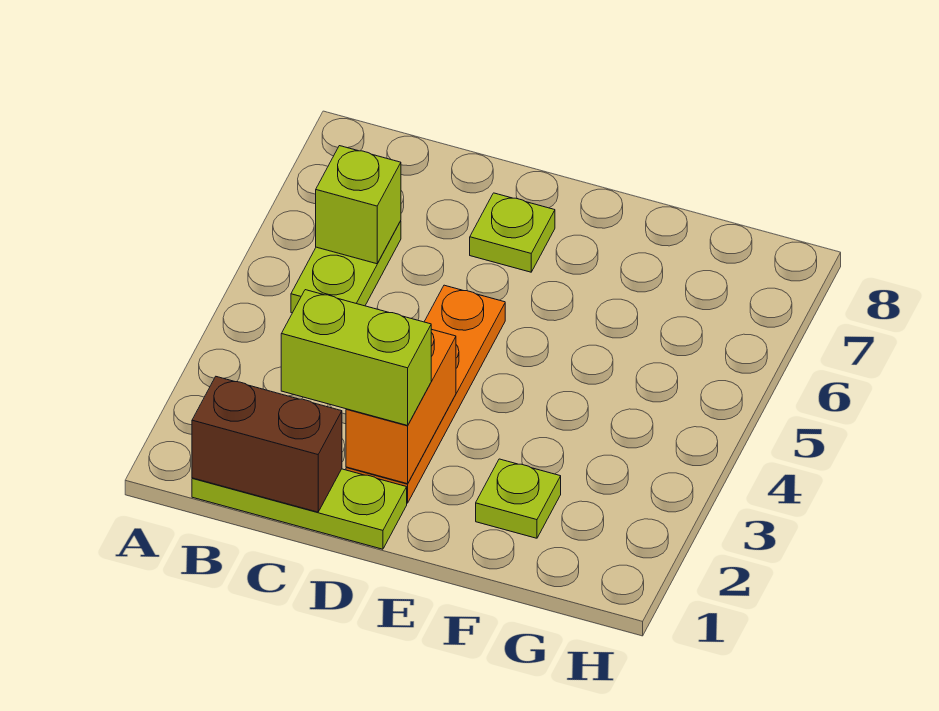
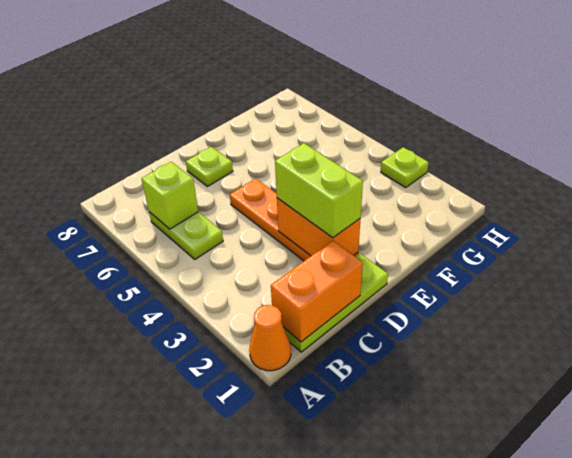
none -> orange 1x1 cone [249,305,291,371]
brown 1x2 brick [192,377,342,512] -> orange 1x2 brick [271,241,363,342]
lime 1x2 brick [281,290,431,425] -> lime 1x2 brick turned to [275,143,363,238]
lime 1x1 plate [476,459,561,538] -> lime 1x1 plate moved to [381,147,429,188]

